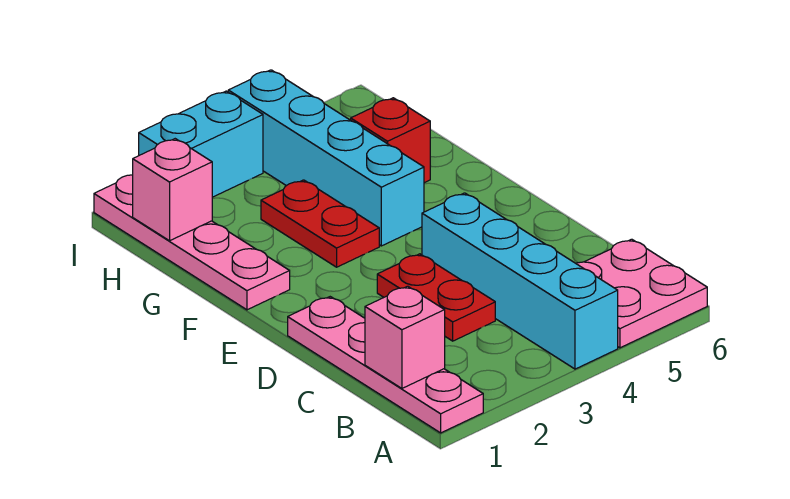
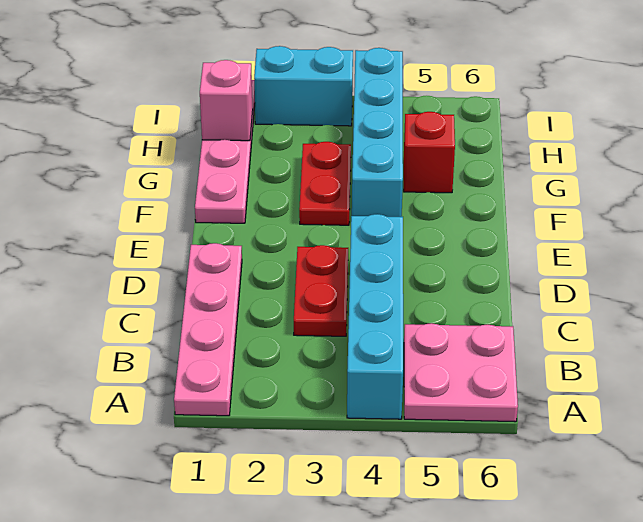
pink 1x1 brick [365,286,445,388] -> none

